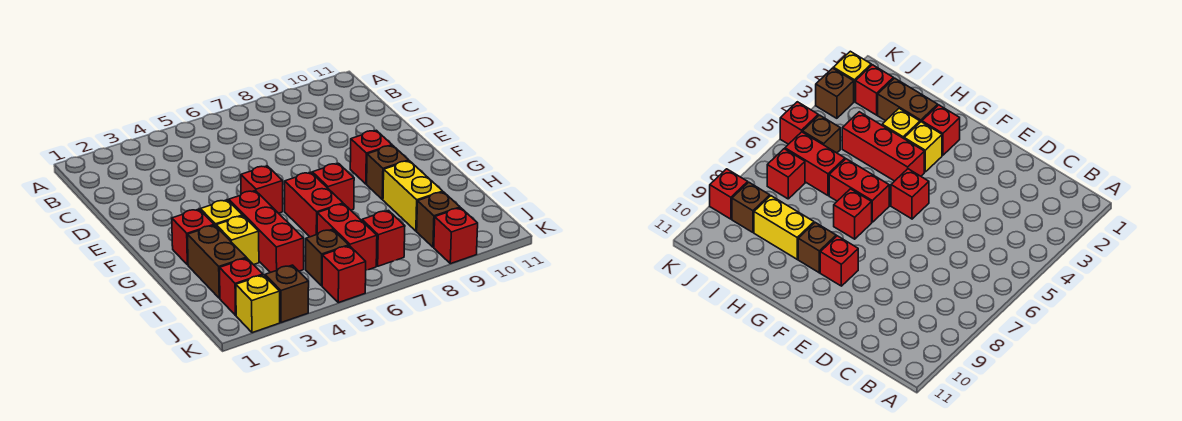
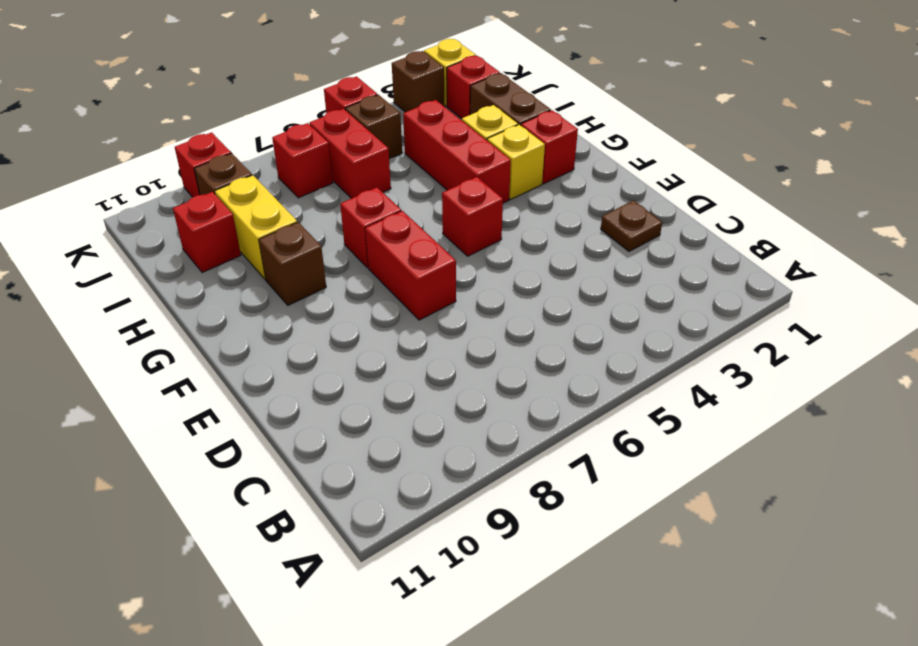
none -> brown 1x1 plate [601,200,662,251]
red 1x1 brick [350,130,392,184] -> red 1x1 brick moved to [173,192,241,273]
red 1x2 brick [285,172,343,237] -> red 1x2 brick moved to [365,211,456,320]

